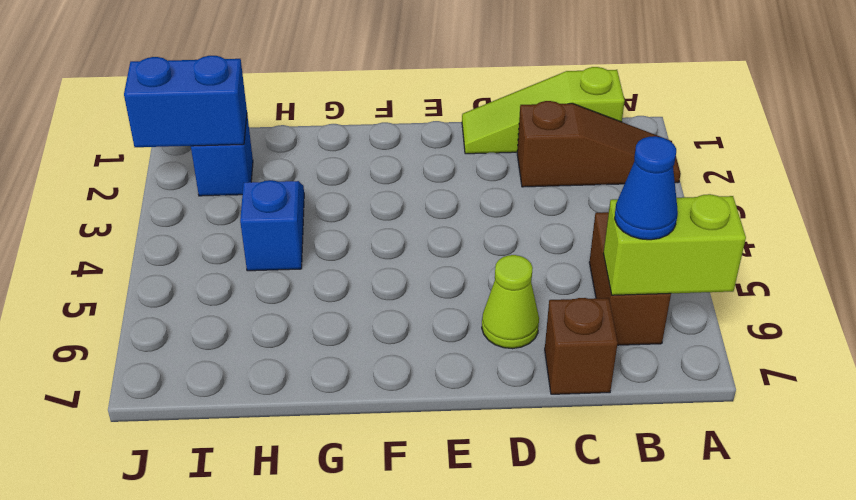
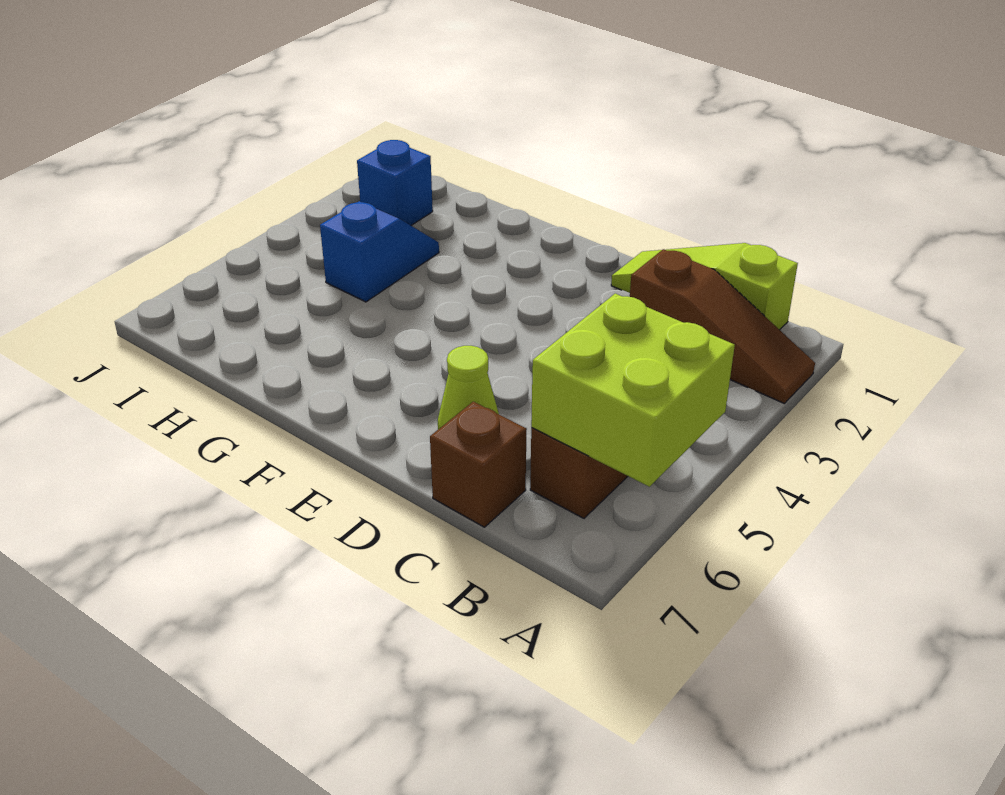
lime 1x2 brick [603,194,746,295] -> lime 2x2 brick [531,293,735,487]
blue 1x1 cone [615,136,678,240] -> none
blue 1x2 brick [124,56,247,147] -> none

